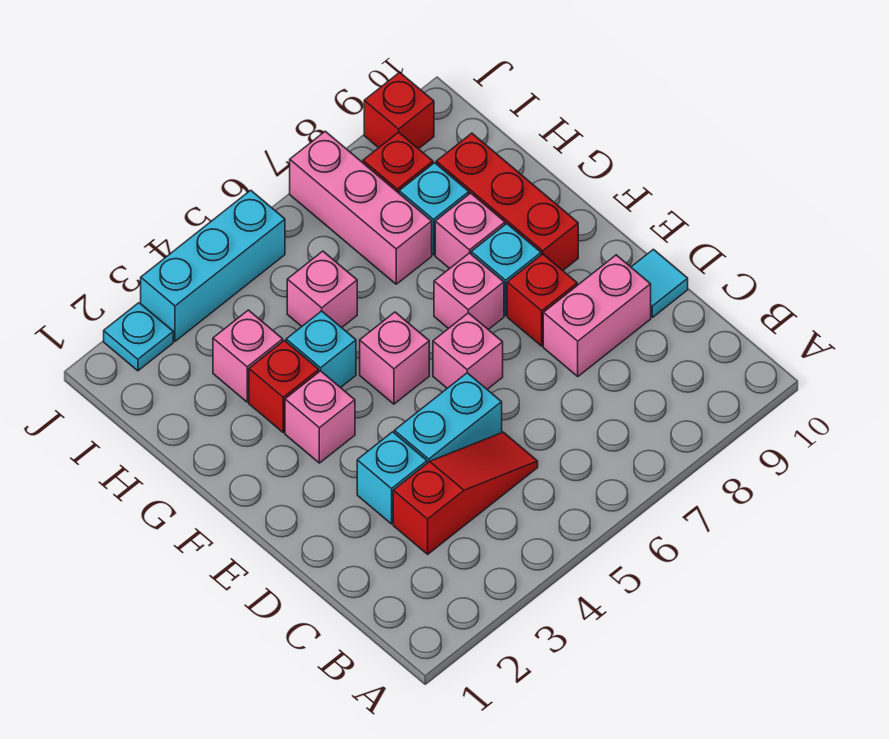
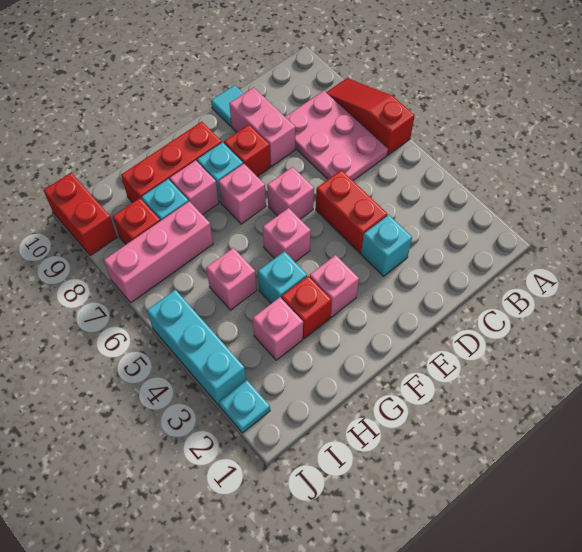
none -> pink 2x3 plate [286,91,388,180]
red 1x3 slope [393,432,538,554] -> red 1x3 slope moved to [326,78,415,155]
cyan 1x2 brick [394,373,502,463] -> red 1x2 brick [316,170,387,253]
red 1x1 brick [364,72,434,149] -> red 1x2 brick [44,173,117,256]

